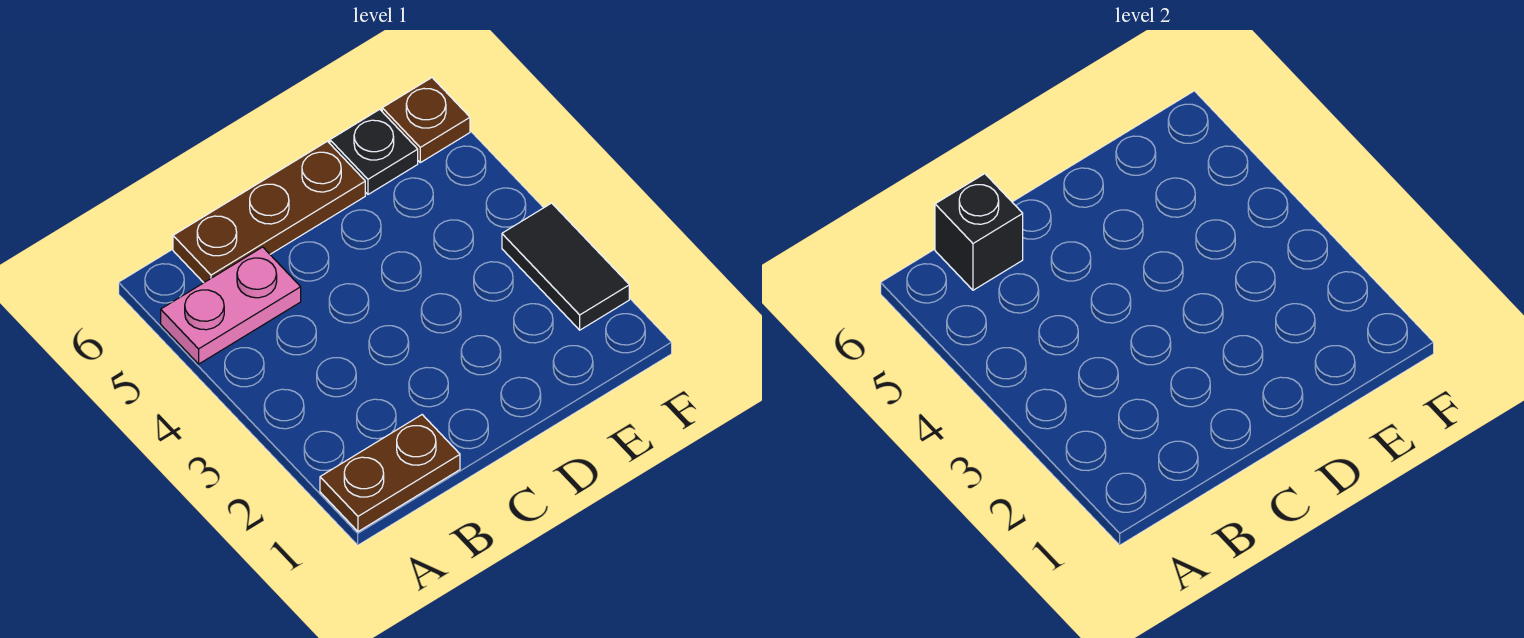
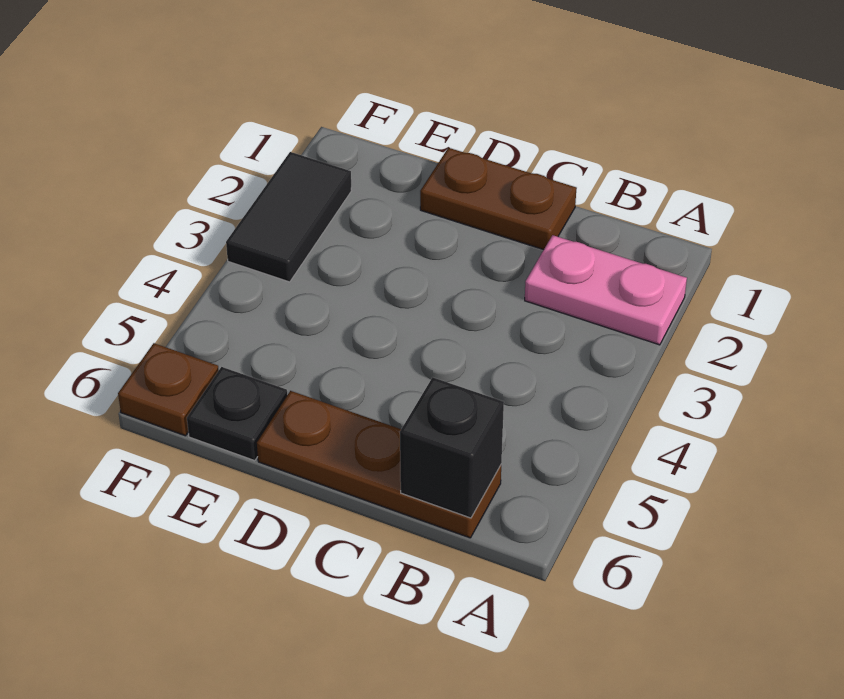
brown 1x2 plate [320,415,460,532] -> brown 1x2 plate moved to [420,148,576,250]
pink 1x2 plate [161,247,301,364] -> pink 1x2 plate moved to [525,235,687,345]

